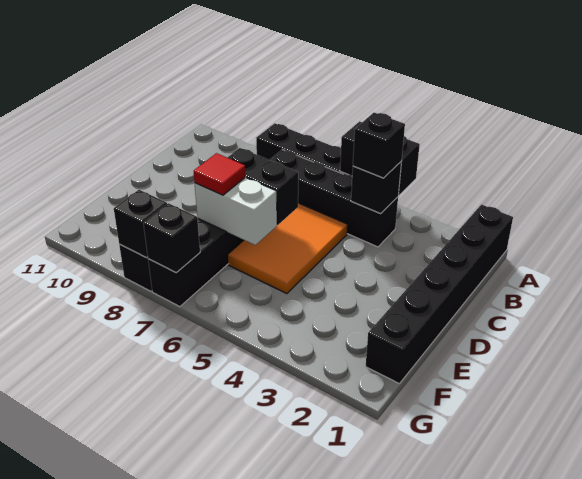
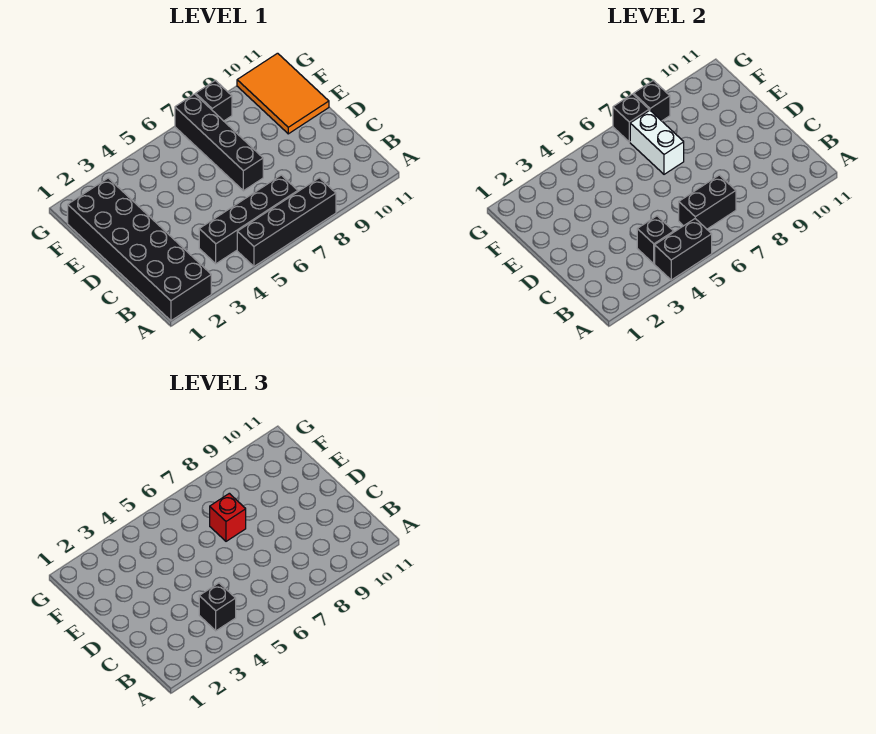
black 1x6 brick [366,205,513,384] -> black 2x6 brick [68,178,211,321]
orange 2x3 tile [228,203,347,294] -> orange 2x3 tile moved to [237,53,329,134]
black 1x2 brick [227,148,298,225] -> black 1x2 brick moved to [679,175,736,229]
white 1x2 brick [195,177,277,245] -> white 1x2 brick turned to [630,110,684,174]
red 1x1 tile [194,153,245,195] -> red 1x1 brick [210,493,246,541]

